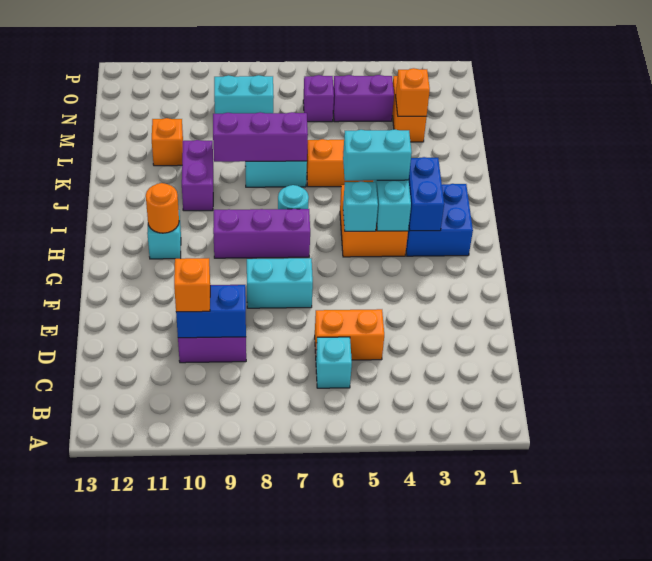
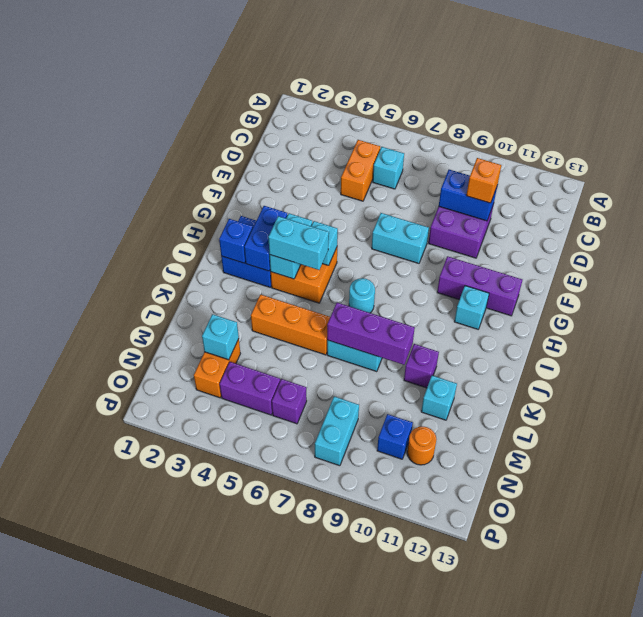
orange 1x2 brick [315,309,384,360] -> orange 1x2 brick turned to [341,140,380,201]
purple 1x3 brick [213,209,310,258] -> purple 1x3 brick moved to [437,256,522,316]
orange 1x1 round brick [146,183,179,233] -> orange 1x1 round brick moved to [407,426,436,465]
none -> blue 1x1 brick [219,219,253,263]
purple 1x2 brick [182,140,213,211] -> purple 1x1 brick [404,344,439,388]
orange 1x1 brick [152,118,183,166] -> cyan 1x1 brick [421,376,457,420]
orange 1x1 brick [396,68,430,116] -> cyan 1x1 brick [202,314,239,360]
cyan 1x2 brick [214,75,274,114] -> cyan 1x2 brick turned to [315,396,359,466]
none -> blue 1x1 brick [377,414,413,459]

